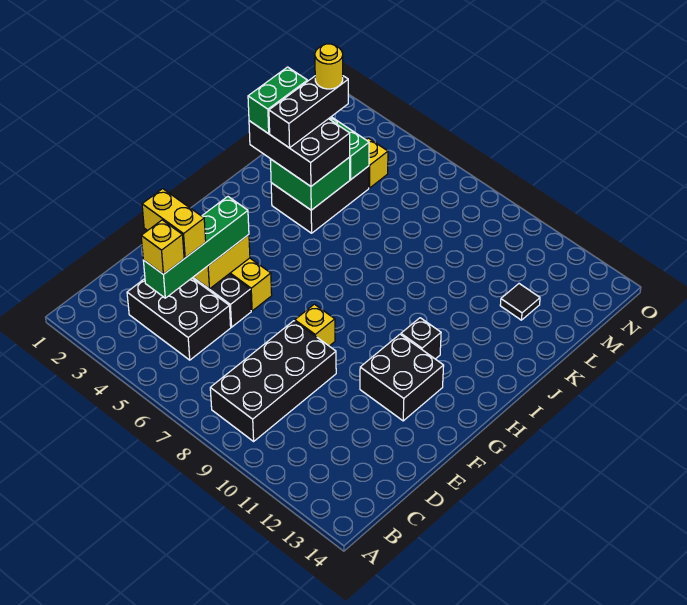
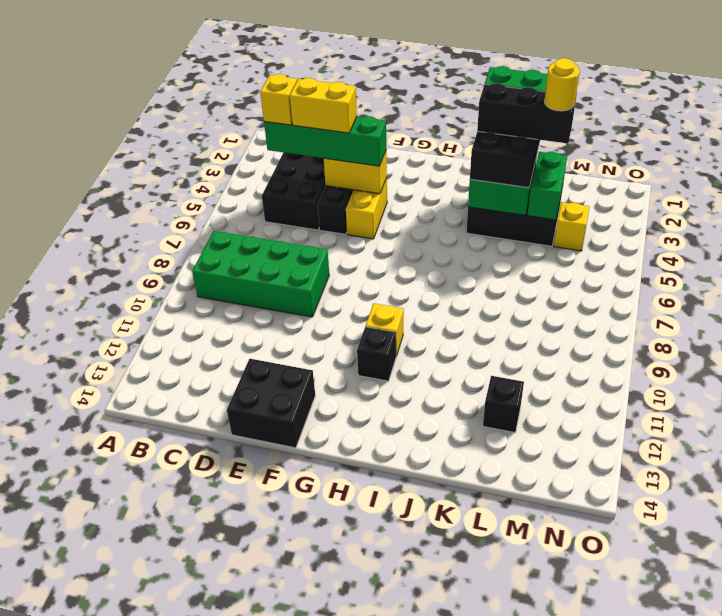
black 2x4 brick [210,321,336,441] -> green 2x4 brick [192,231,329,317]
yellow 1x2 brick [142,189,206,258] -> yellow 1x2 brick turned to [290,78,357,133]
yellow 1x1 brick [295,304,335,346] -> yellow 1x1 brick moved to [366,303,404,356]
black 2x2 brick [360,334,444,421] -> black 2x2 brick moved to [227,359,315,448]
black 1x1 tile [500,284,540,320] -> black 1x1 brick [483,376,524,433]

